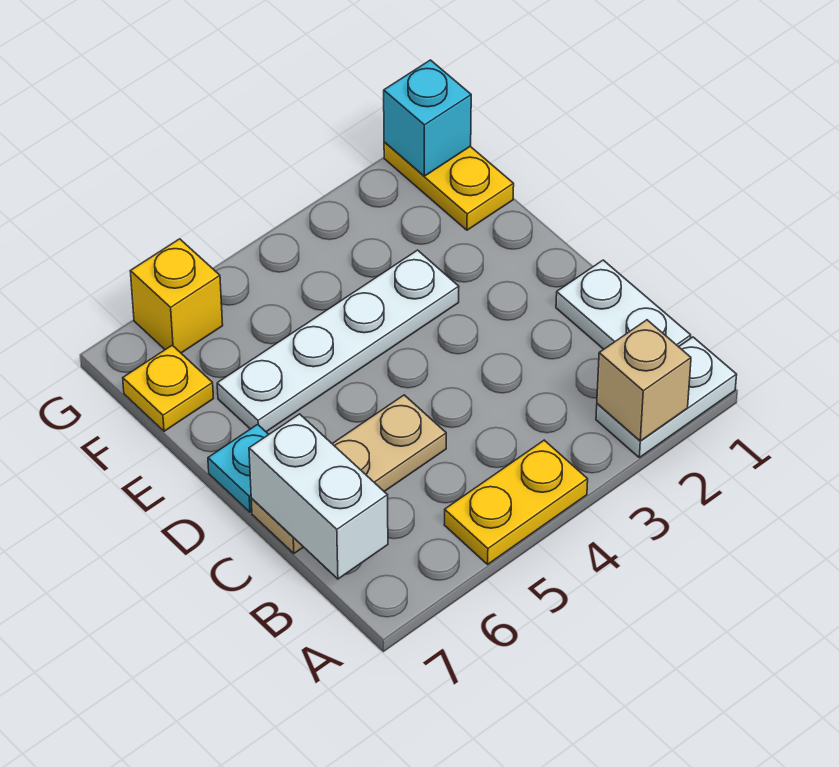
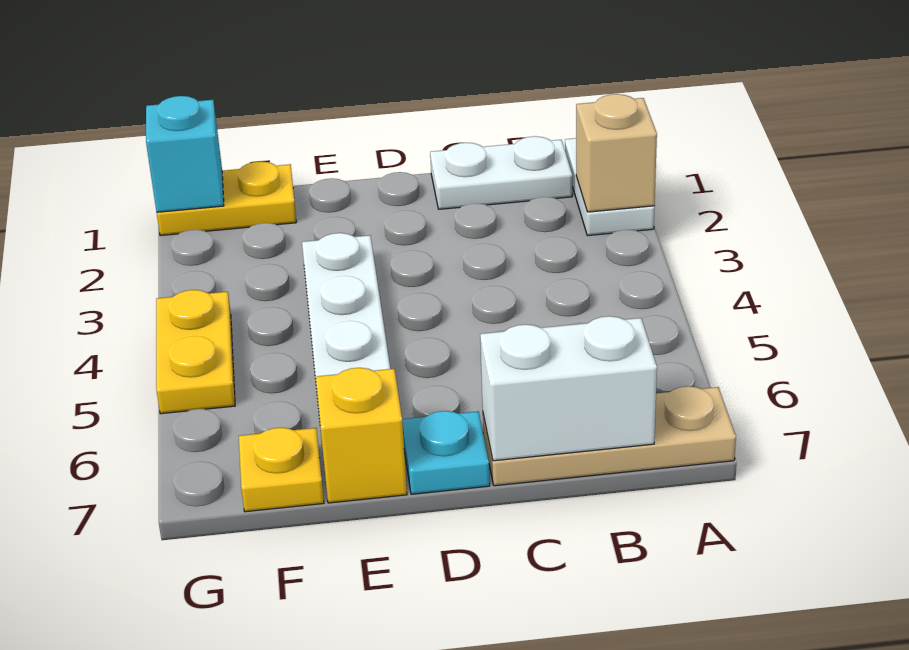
yellow 1x2 plate [444,440,588,564] -> yellow 1x2 plate moved to [156,290,235,414]
tan 1x3 plate [251,395,446,553] -> tan 1x3 plate turned to [483,386,736,486]
yellow 1x1 brick [130,239,223,353] -> yellow 1x1 brick moved to [315,368,407,503]

